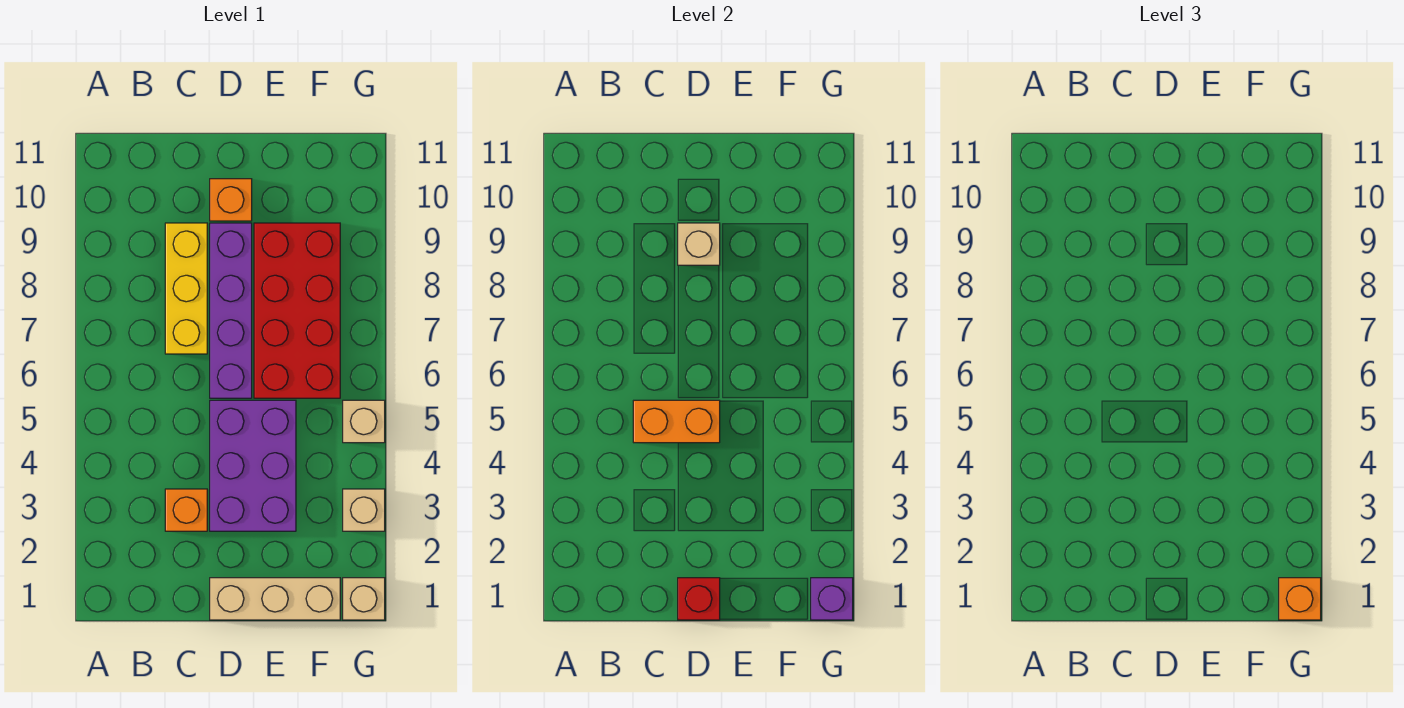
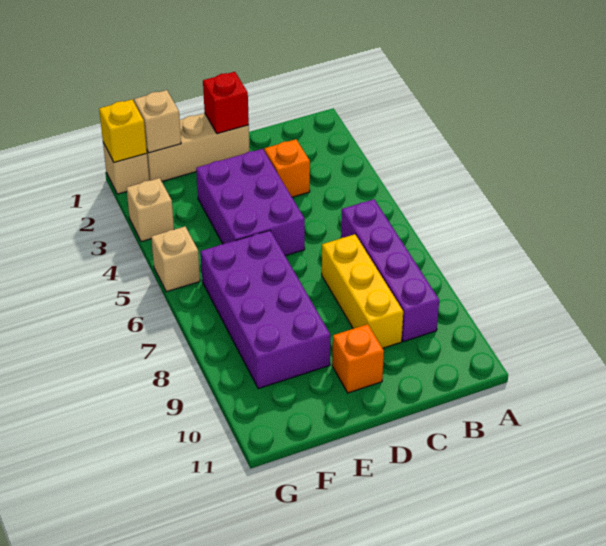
orange 1x2 brick [633,400,720,443] -> none
purple 1x4 brick [210,223,252,398] -> purple 1x4 brick moved to [341,199,439,342]
tan 1x1 brick [678,223,720,265] -> tan 1x1 brick moved to [134,90,181,153]
red 2x4 brick [254,223,340,398] -> purple 2x4 brick [201,230,330,389]
purple 1x1 brick [811,578,853,620] -> yellow 1x1 brick [99,100,147,162]
orange 1x1 brick [1279,578,1321,620] -> none

